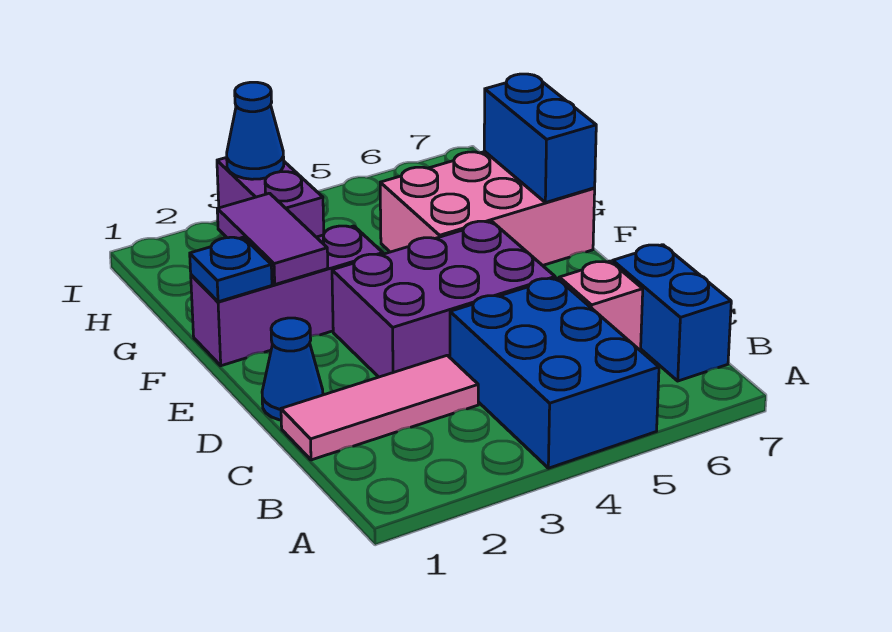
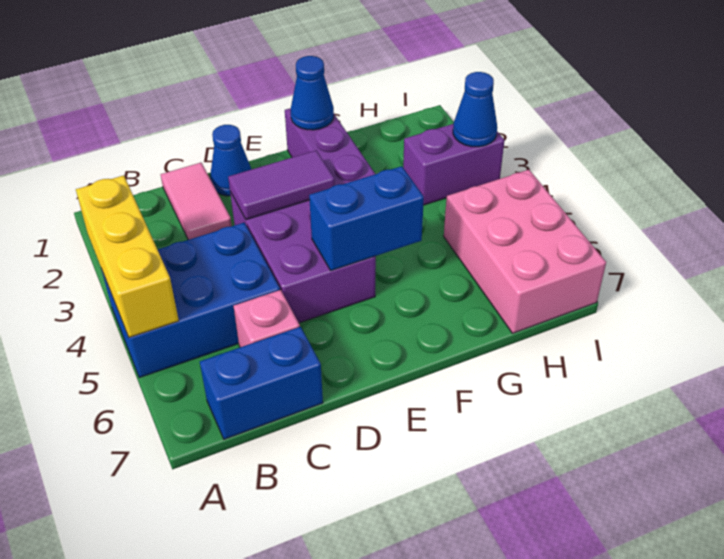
none -> yellow 1x3 brick [76,175,179,337]
pink 1x3 tile [281,355,478,460] -> pink 1x2 tile [161,163,232,240]
blue 1x1 plate [190,237,272,302] -> blue 1x1 cone [291,56,334,130]
purple 1x2 tile [217,193,328,284] -> purple 1x2 tile moved to [228,151,335,220]
pink 2x3 brick [380,152,595,265] -> pink 2x3 brick moved to [444,170,606,333]
blue 1x2 brick [484,74,596,203] -> blue 1x2 brick moved to [309,166,424,271]

